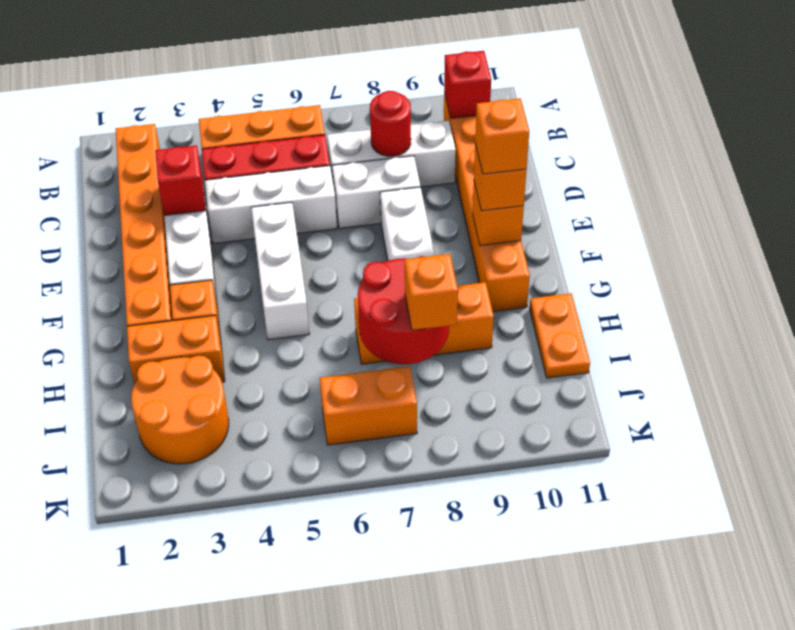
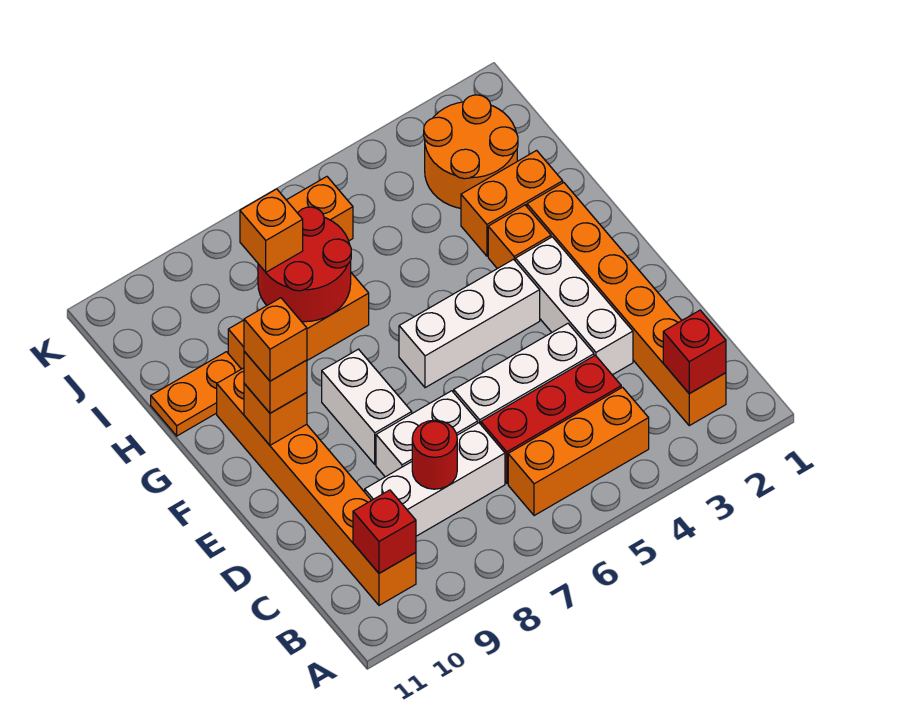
red 1x1 brick [155,145,206,216] -> red 1x1 brick moved to [663,310,726,394]
white 1x3 brick [251,202,309,340] -> white 1x3 brick turned to [399,259,540,388]
orange 1x2 plate [530,293,590,378] -> orange 1x2 plate turned to [151,352,241,436]

